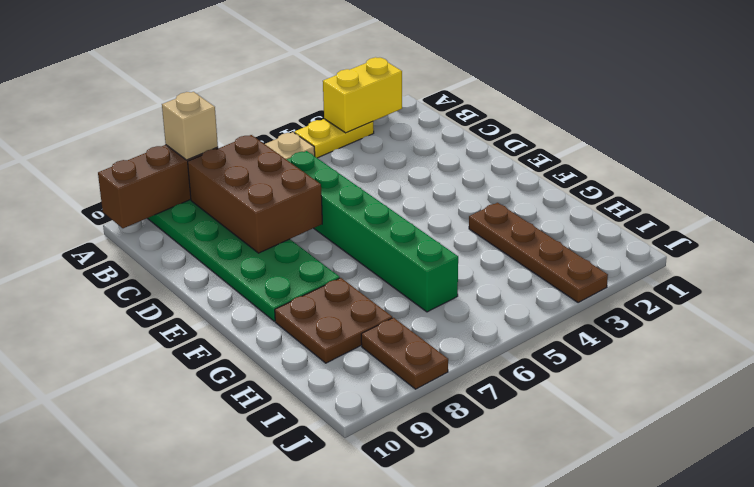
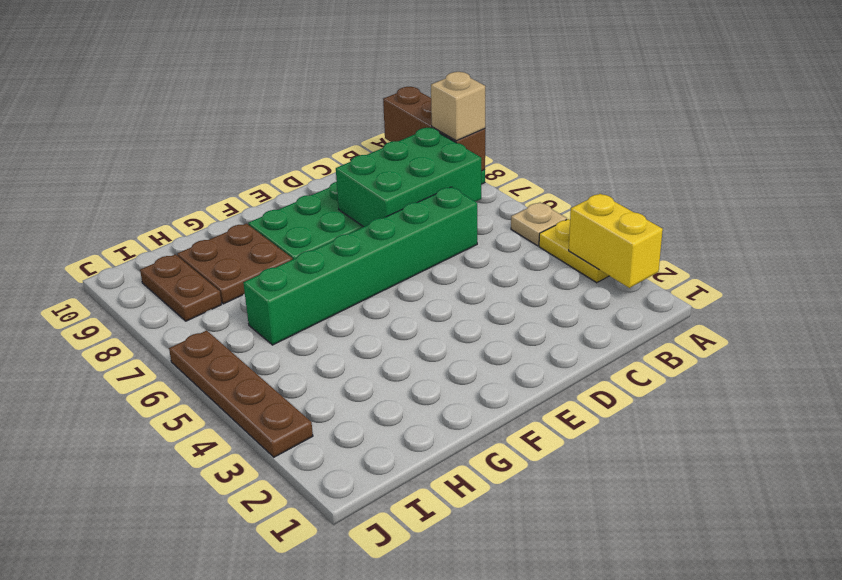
brown 2x3 brick [188,135,322,253] -> green 2x3 brick [336,128,481,227]
brown 1x4 plate [469,203,608,303] -> brown 1x4 plate turned to [169,330,313,457]
brown 1x2 plate [361,318,448,389] -> brown 1x2 plate turned to [140,254,222,321]

